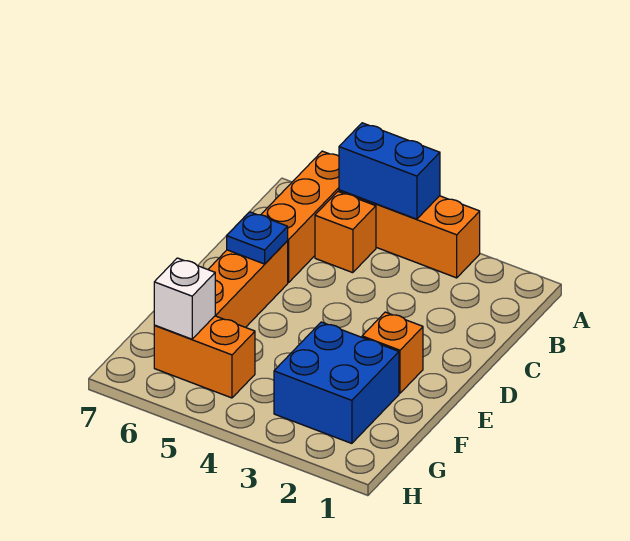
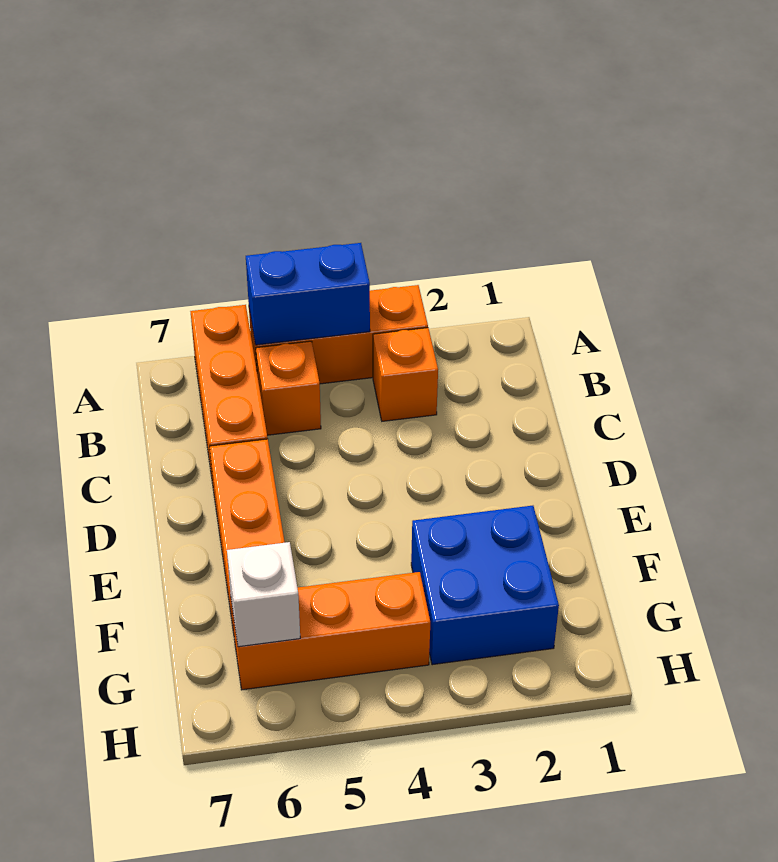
blue 1x1 plate [227,212,288,264] -> none
orange 1x1 brick [362,312,423,393] -> orange 1x1 brick moved to [373,328,438,421]
orange 1x2 brick [154,316,255,398] -> orange 1x3 brick [231,572,430,690]

